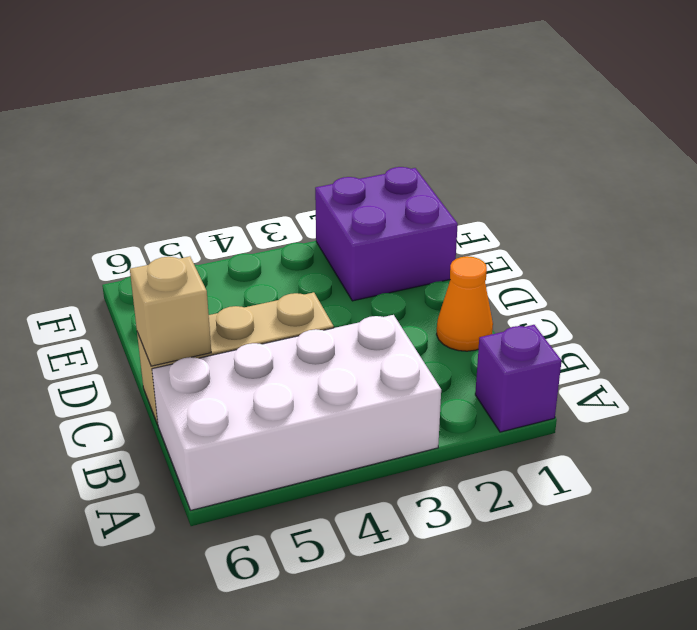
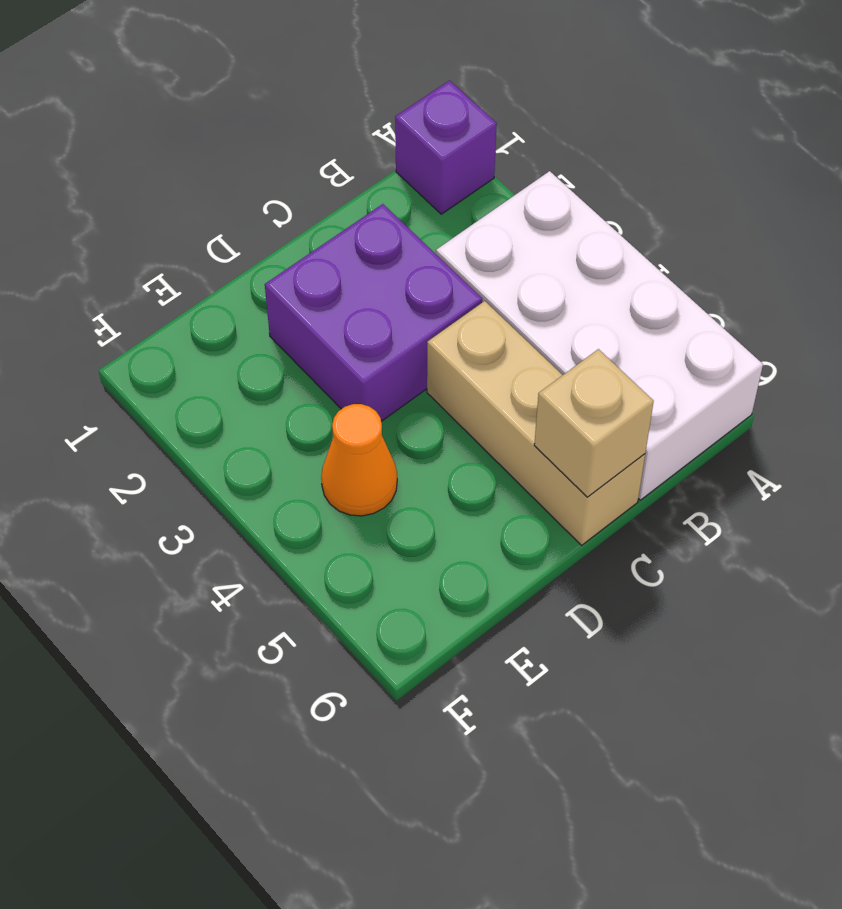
orange 1x1 cone [437,256,493,351] -> orange 1x1 cone moved to [321,404,397,516]
purple 2x2 brick [315,167,458,301] -> purple 2x2 brick moved to [265,204,482,421]

